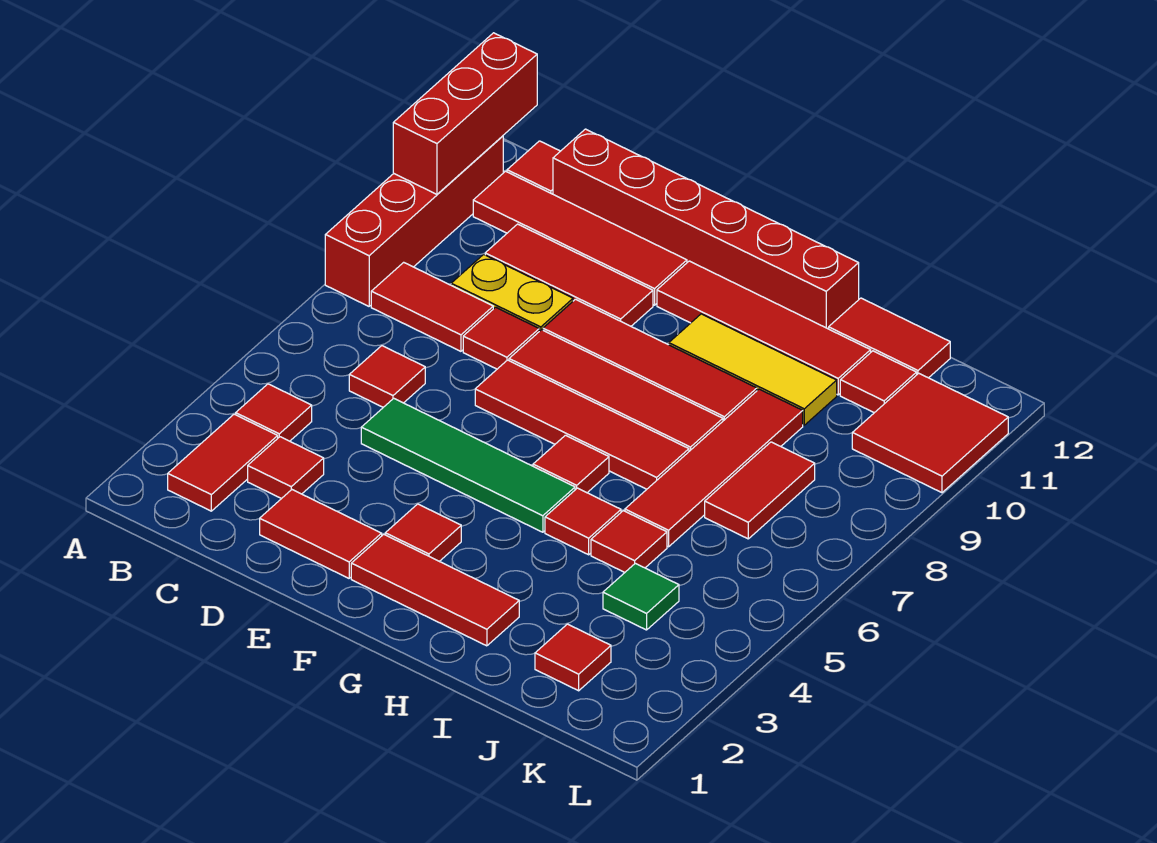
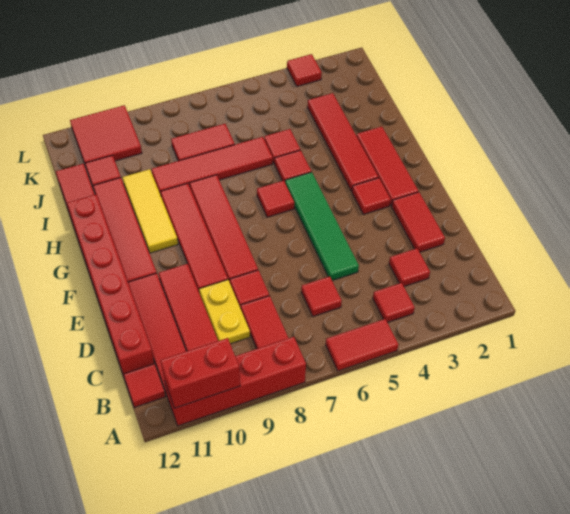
red 1x3 brick [393,33,537,194] -> red 1x2 brick [161,338,240,408]
red 1x2 tile [168,414,278,511] -> red 1x2 tile moved to [326,319,398,371]
red 1x4 tile [475,360,689,489] -> red 1x4 tile moved to [307,93,378,192]
red 1x1 tile [535,624,611,691] -> red 1x1 tile moved to [287,54,322,86]
green 1x1 tile [603,563,679,630] -> none

